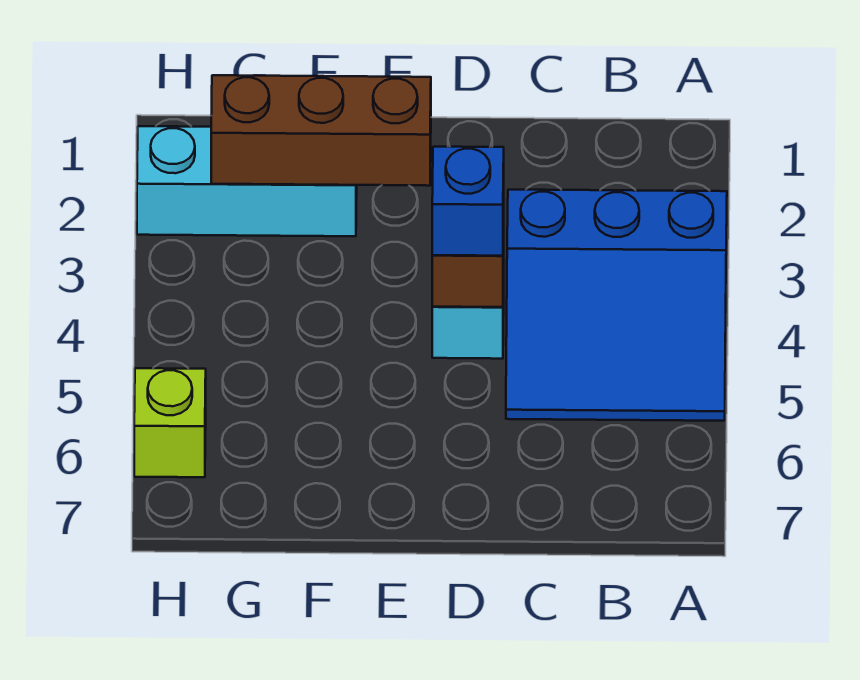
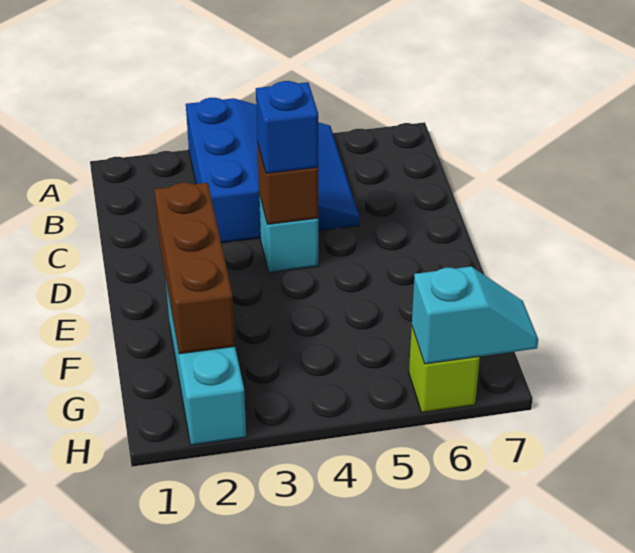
none -> cyan 1x2 slope [412,267,538,364]

